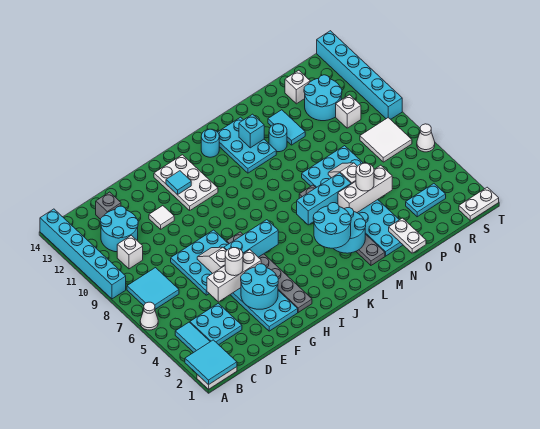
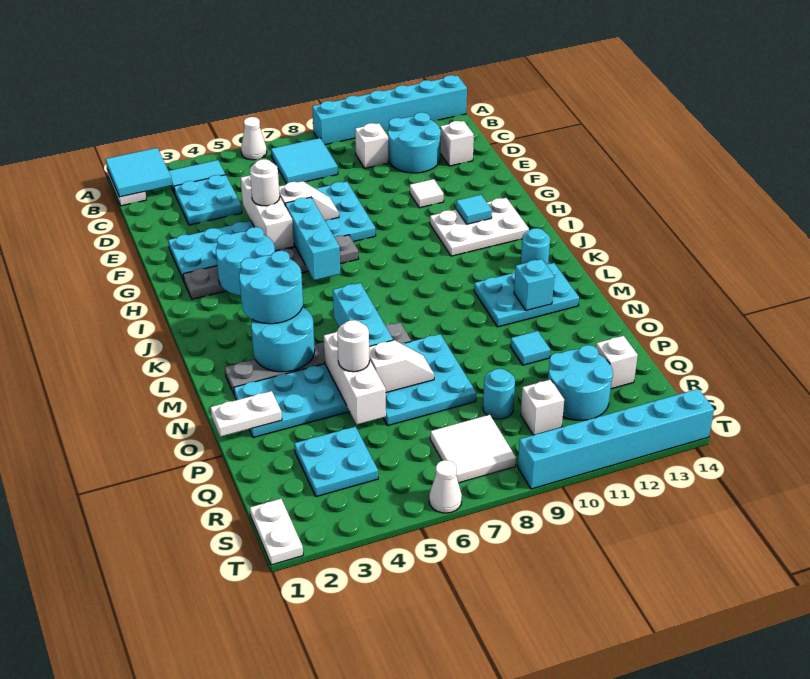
grey 1x1 brick [96,192,121,219] -> white 1x1 brick [440,121,474,166]
cyan 2x2 round brick [241,264,278,309] -> cyan 2x2 round brick moved to [216,227,275,295]
cyan 1x1 round brick [269,124,287,152] -> cyan 1x1 round brick moved to [483,369,515,419]
cyan 1x2 tile [268,110,305,145] -> cyan 1x1 tile [510,331,550,365]
cyan 1x2 plate [406,184,446,217] -> cyan 2x2 plate [294,427,378,497]

